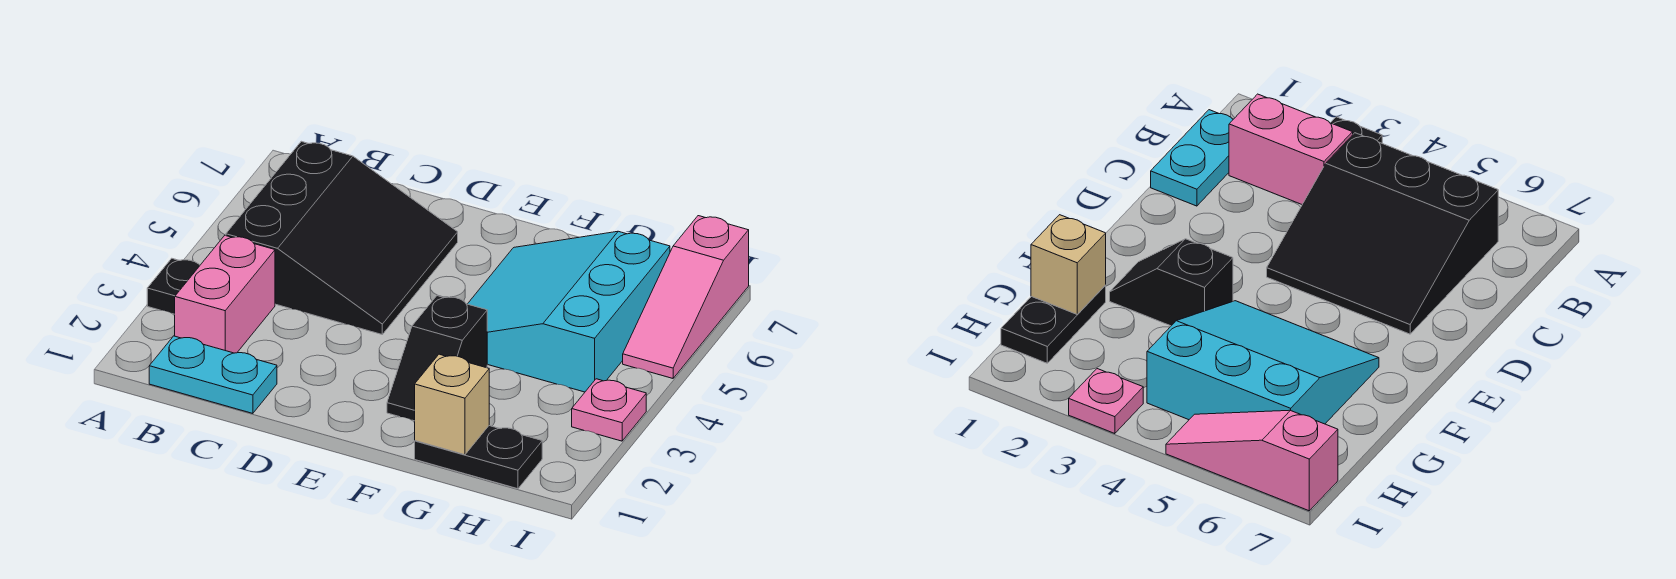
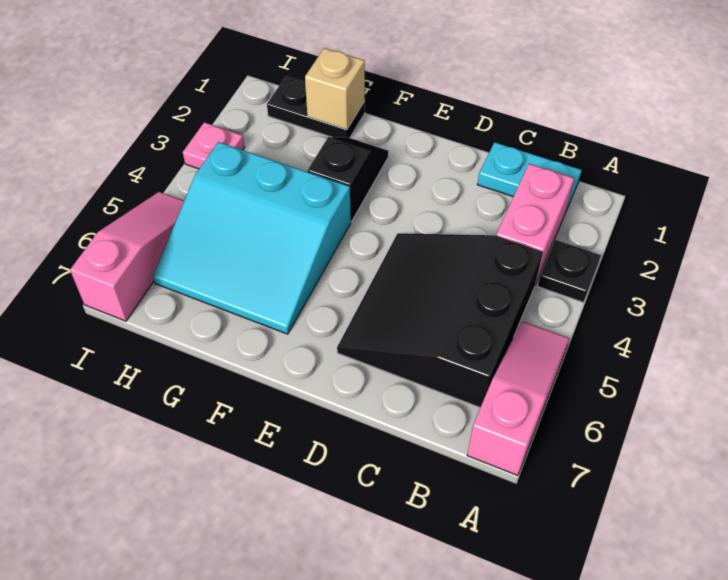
none -> pink 1x3 slope [467,321,570,476]
cyan 3x3 slope [468,231,670,392] -> cyan 3x3 slope turned to [153,142,351,334]

